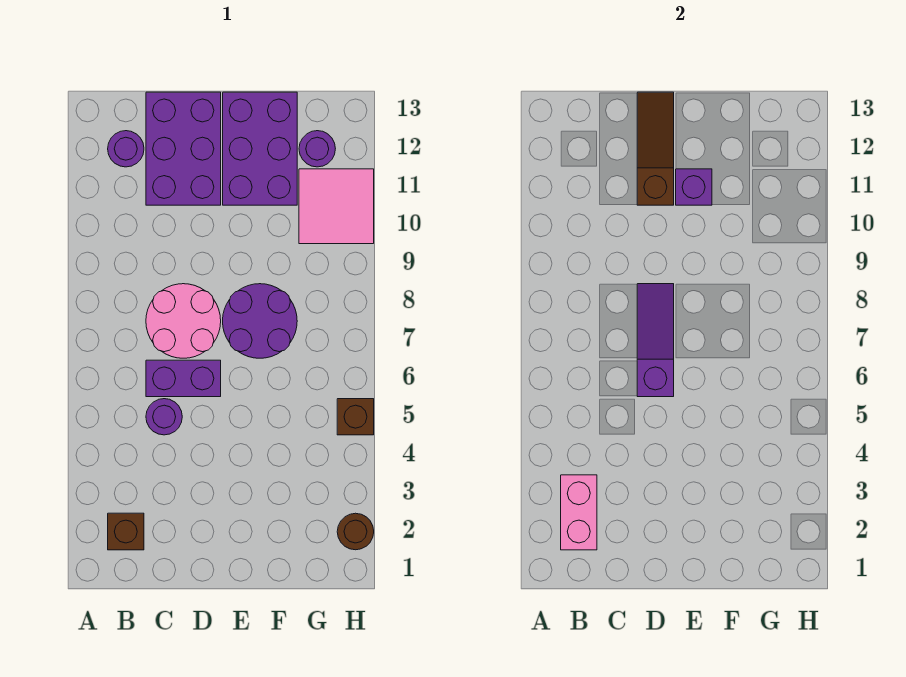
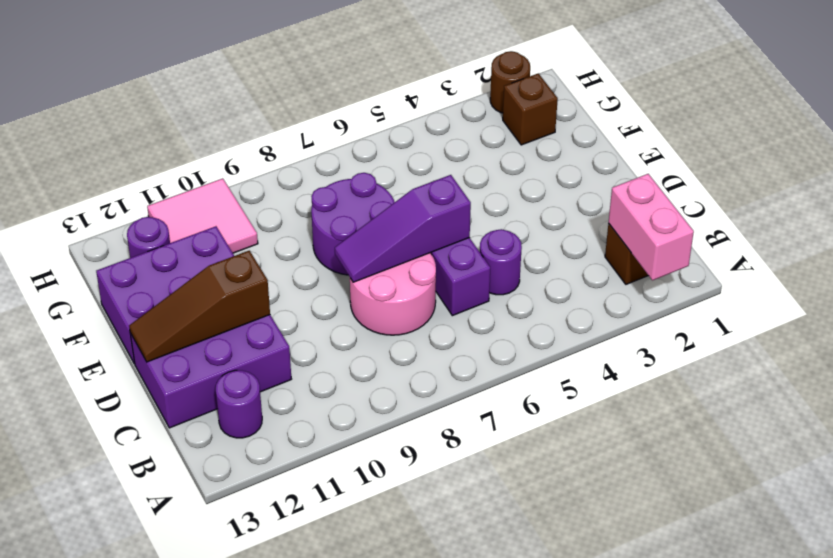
pink 1x2 brick [561,475,597,550] -> pink 1x2 brick turned to [609,174,694,280]
purple 1x1 brick [676,169,712,205] -> none
brown 1x1 brick [337,399,374,435] -> brown 1x1 brick moved to [503,73,558,145]

